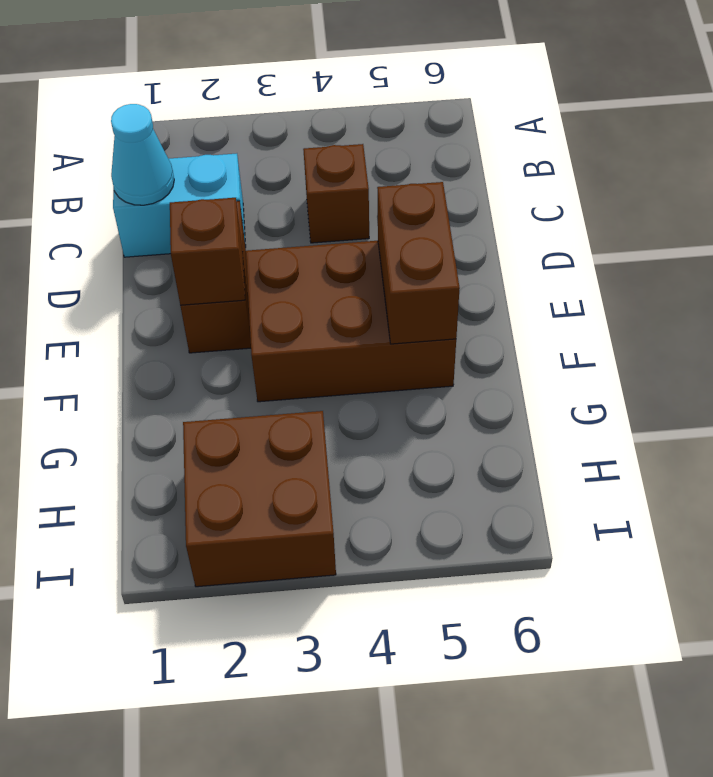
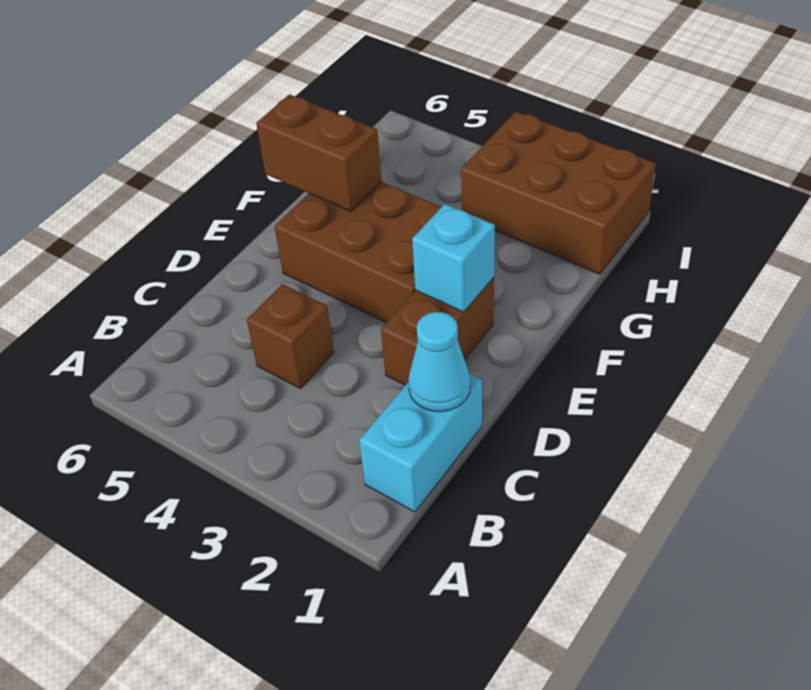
cyan 1x2 brick [113,154,246,257] -> cyan 1x2 brick turned to [359,374,482,512]
brown 1x1 brick [170,198,245,305] -> cyan 1x1 brick [412,204,495,312]
brown 1x2 brick [377,182,460,344] -> brown 1x2 brick turned to [256,94,382,211]
brown 2x2 brick [183,411,336,587] -> brown 2x3 brick [461,112,656,274]

